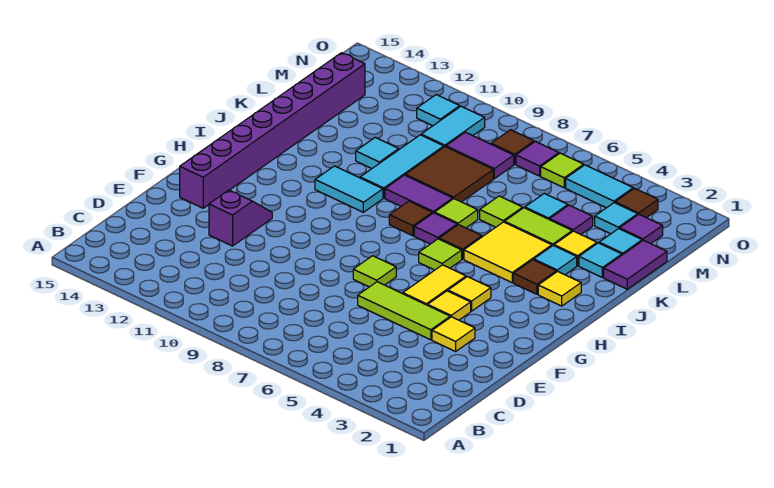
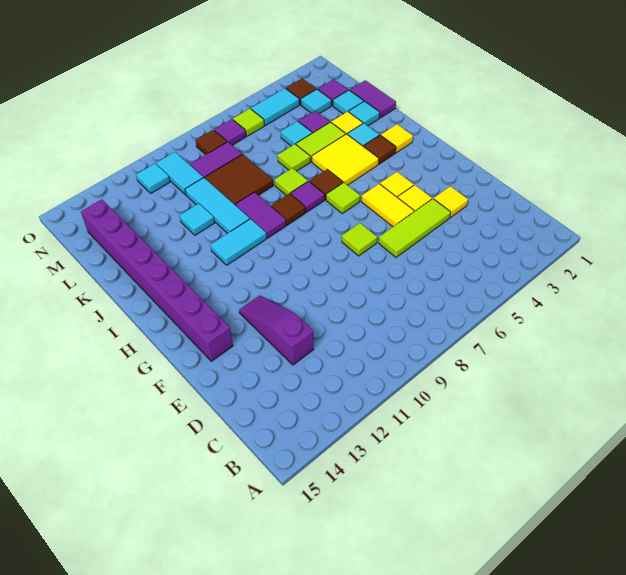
purple 1x2 slope [209,190,272,246] -> purple 1x3 slope [239,295,314,365]
purple 1x2 tile [385,175,453,213] -> purple 1x2 tile turned to [236,192,286,238]

